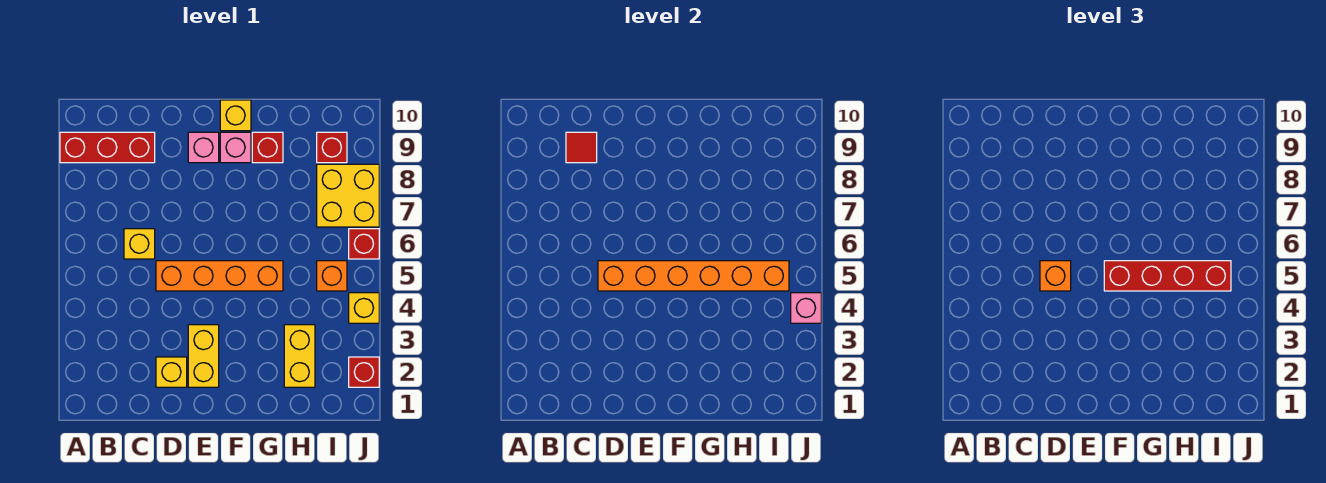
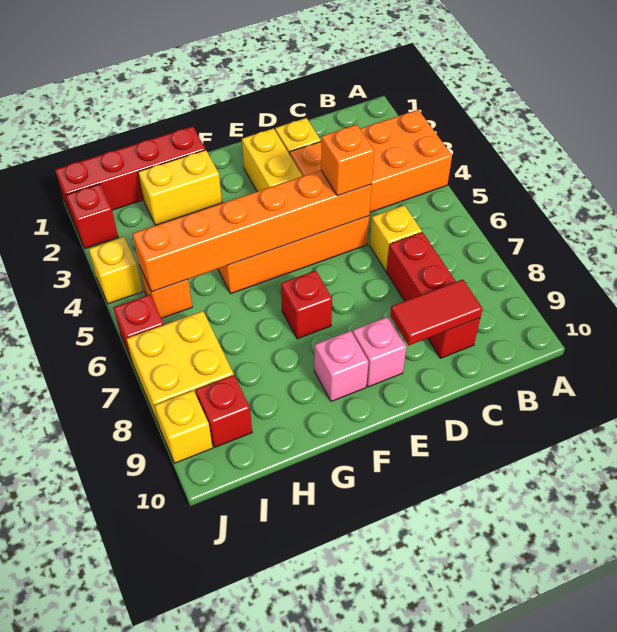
none -> orange 2x4 brick [290,110,452,212]
red 1x3 brick [60,132,155,163] -> red 1x3 brick turned to [387,232,480,358]
red 1x1 tile [566,132,597,163] -> red 1x2 tile [390,279,483,345]
red 1x4 brick [1104,261,1231,291] -> red 1x4 brick moved to [55,126,206,220]
yellow 1x1 brick [220,100,251,131] -> yellow 1x1 brick moved to [154,390,213,463]
red 1x1 brick [252,132,283,163] -> red 1x1 brick moved to [281,271,332,339]
yellow 1x2 brick [284,325,315,387] -> yellow 1x2 brick turned to [138,150,222,225]
pink 1x1 brick [791,293,821,323] -> none

